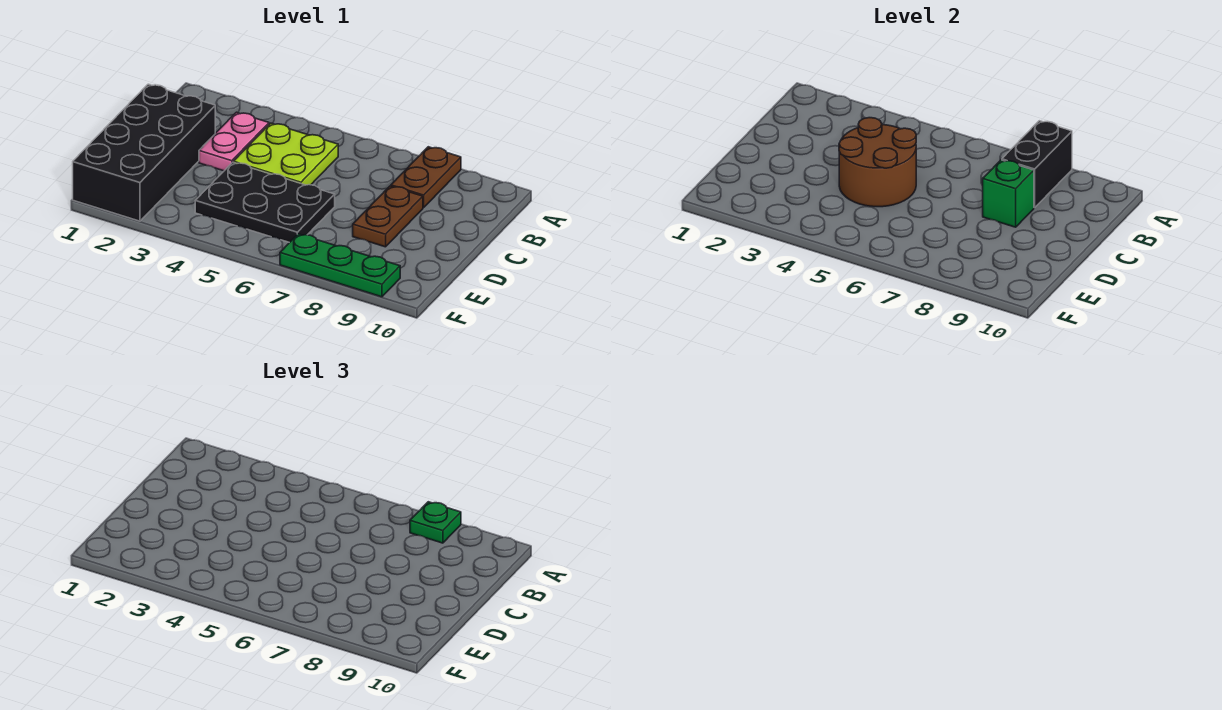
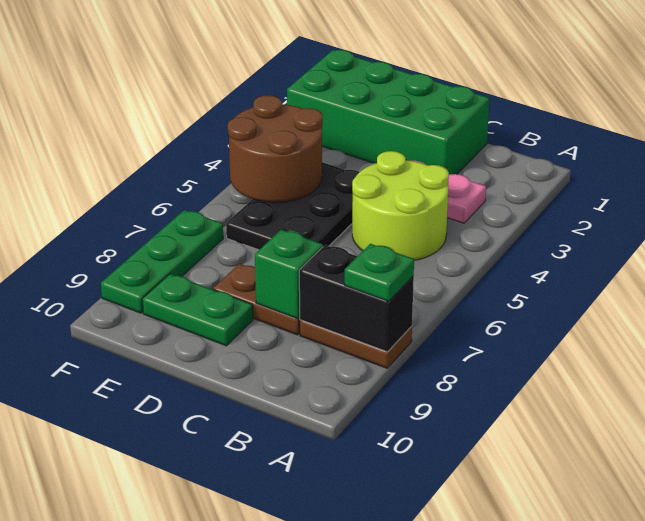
lime 2x2 plate [234,123,338,185] -> lime 2x2 round brick [352,151,449,260]
black 2x4 brick [73,84,215,221] -> green 2x4 brick [287,50,489,175]
brown 2x2 round brick [839,118,916,207] -> brown 2x2 round brick moved to [228,95,323,202]
none -> green 1x2 plate [142,274,253,346]

